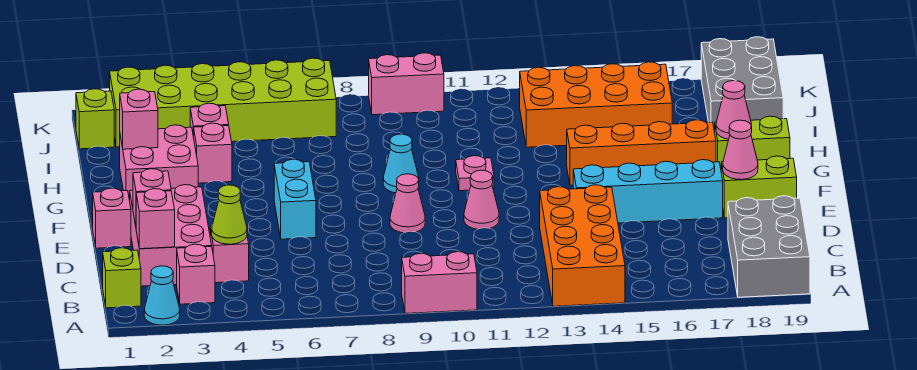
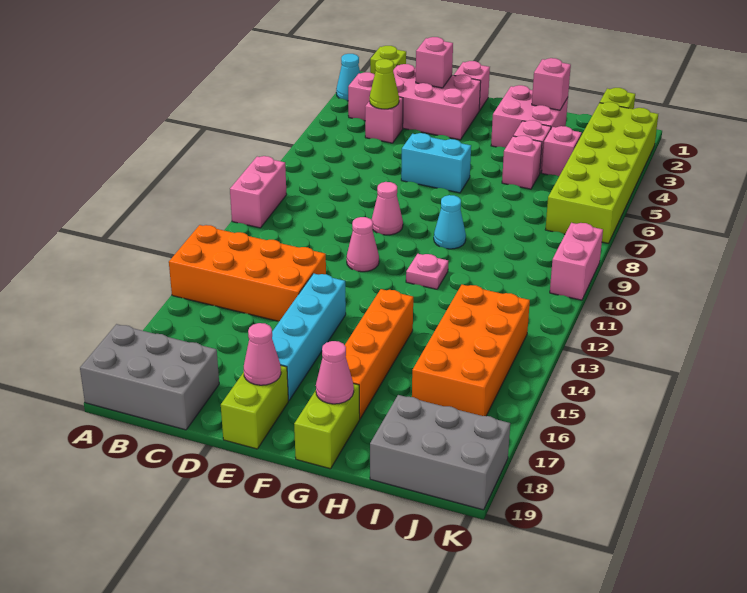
pink 1x1 brick [136,189,175,249] -> pink 1x1 brick moved to [502,136,542,189]

